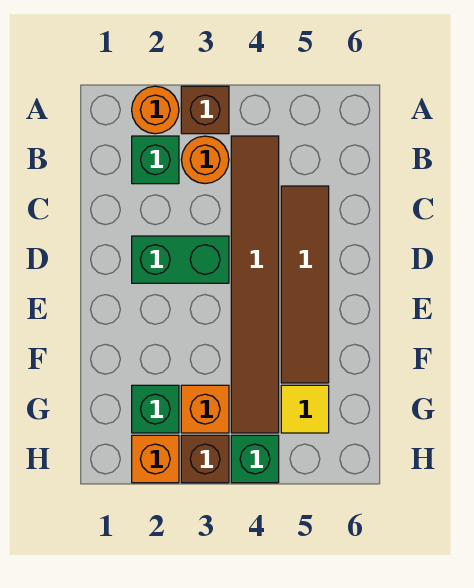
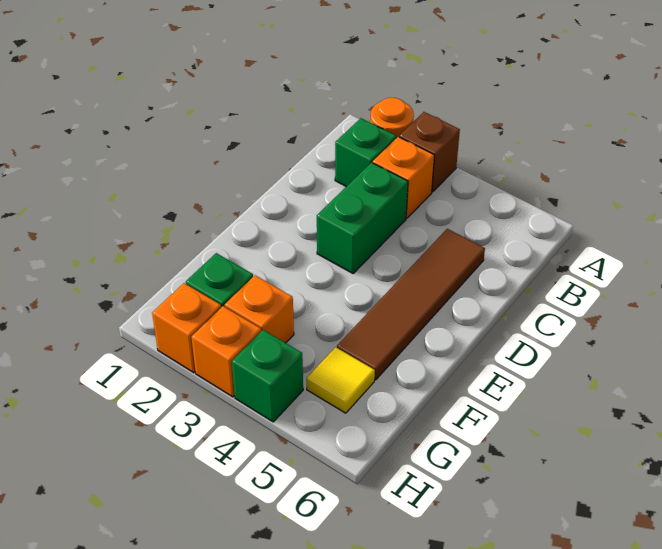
orange 1x1 round brick [181,136,229,184] -> orange 1x1 brick [373,137,434,218]
brown 1x6 tile [231,136,279,433] -> none
green 1x2 brick [132,236,229,283] -> green 1x2 brick turned to [317,163,408,273]
brown 1x1 brick [181,435,229,483] -> orange 1x1 brick [191,306,261,397]

